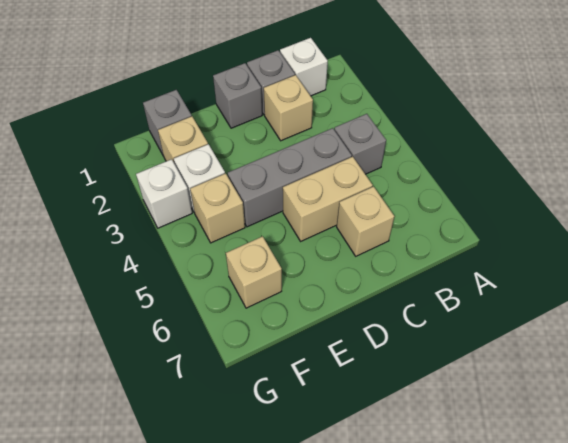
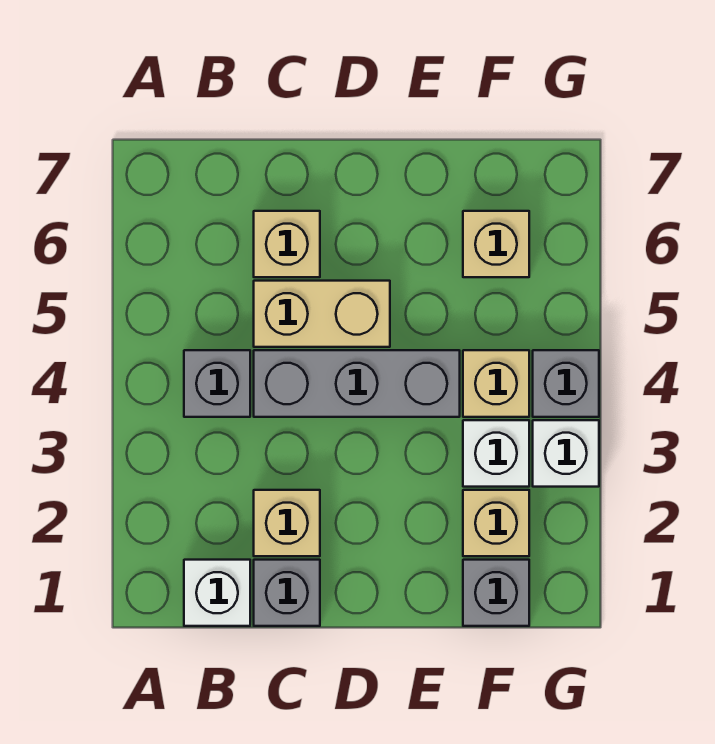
grey 1x1 brick [213,63,262,128] -> grey 1x1 brick moved to [533,350,599,417]

